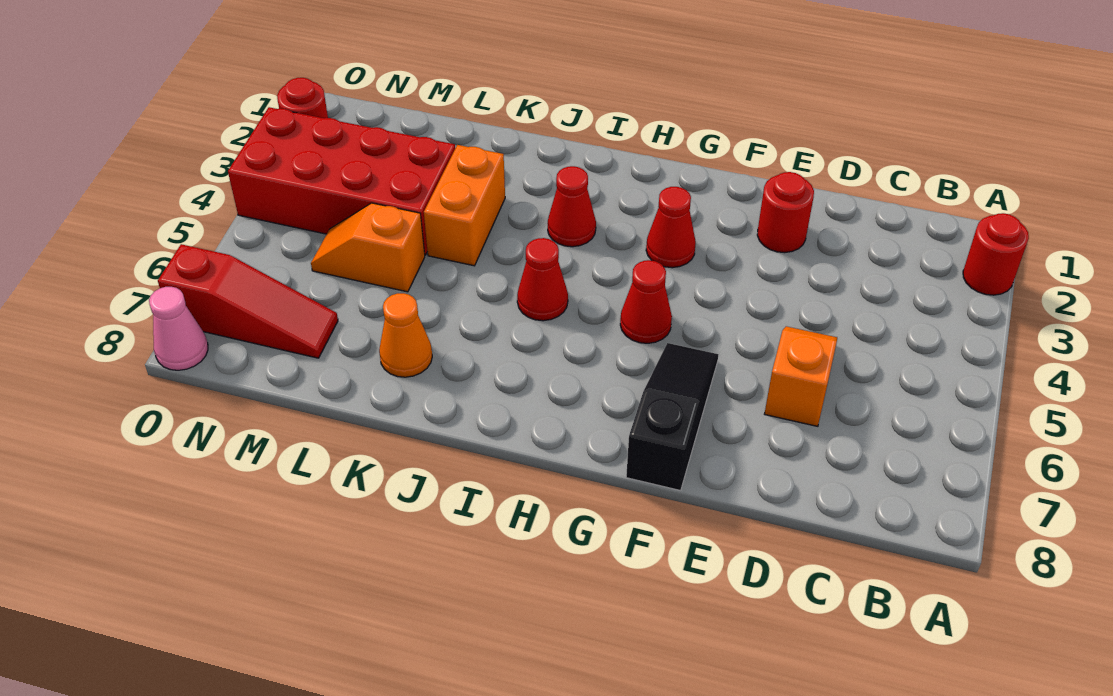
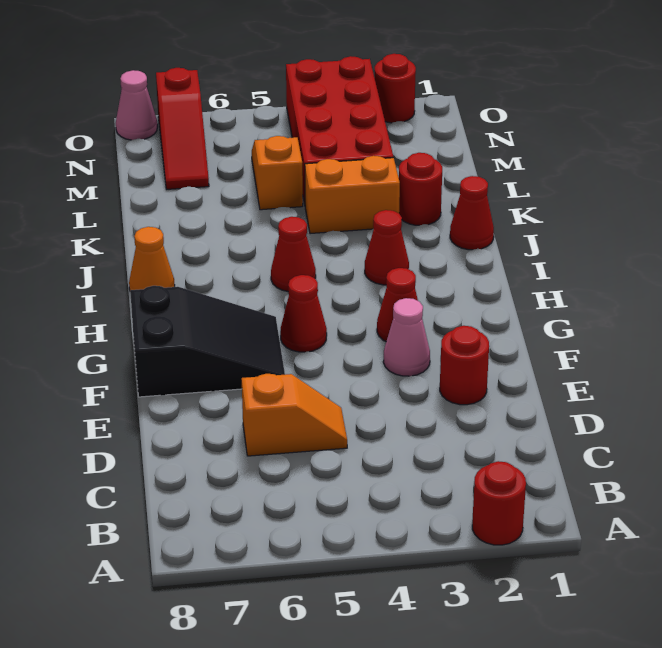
none -> pink 1x1 cone [383,298,430,376]
black 1x3 slope [626,343,718,491] -> black 2x3 slope [130,286,285,397]
none -> red 1x1 cone [450,176,494,250]
none -> red 1x1 round brick [399,153,442,225]
orange 1x1 cone [379,293,432,377] -> orange 1x1 cone moved to [129,227,175,290]

